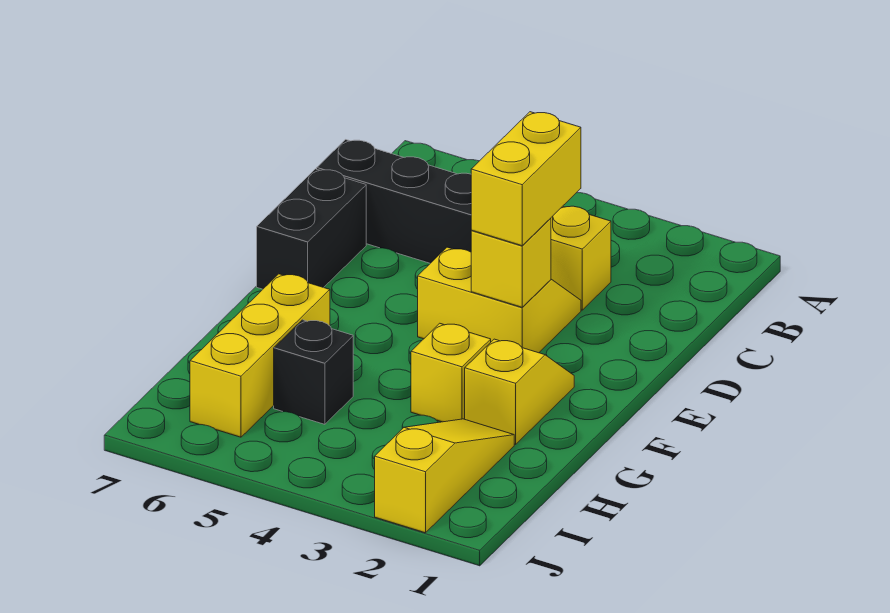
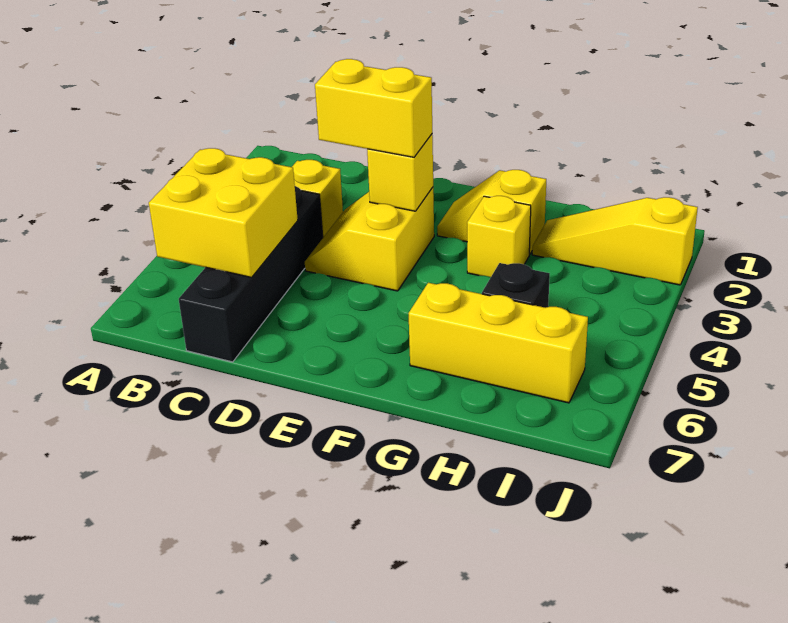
none -> yellow 2x2 brick [149,148,298,277]
black 1x2 brick [257,169,366,289] -> none

